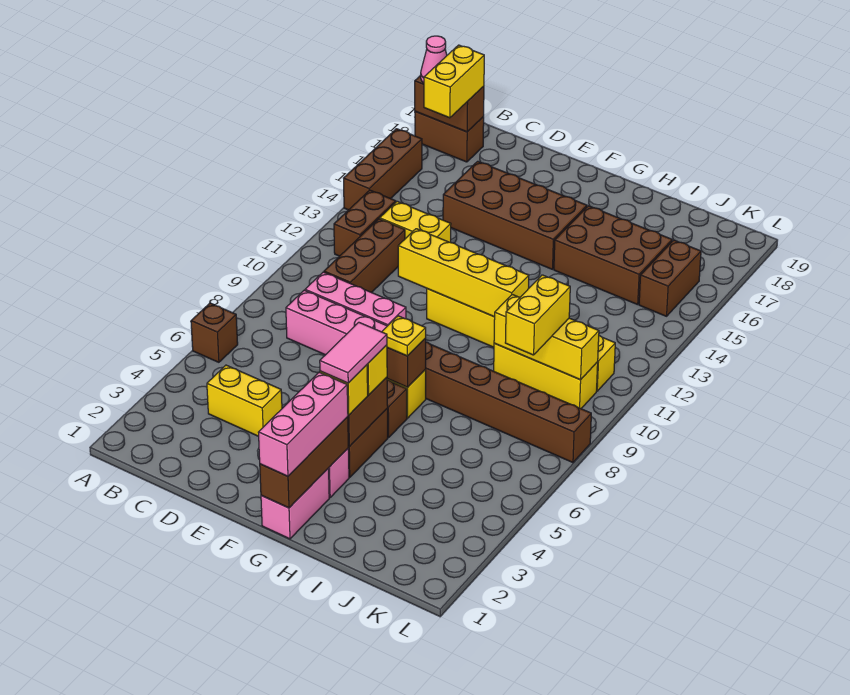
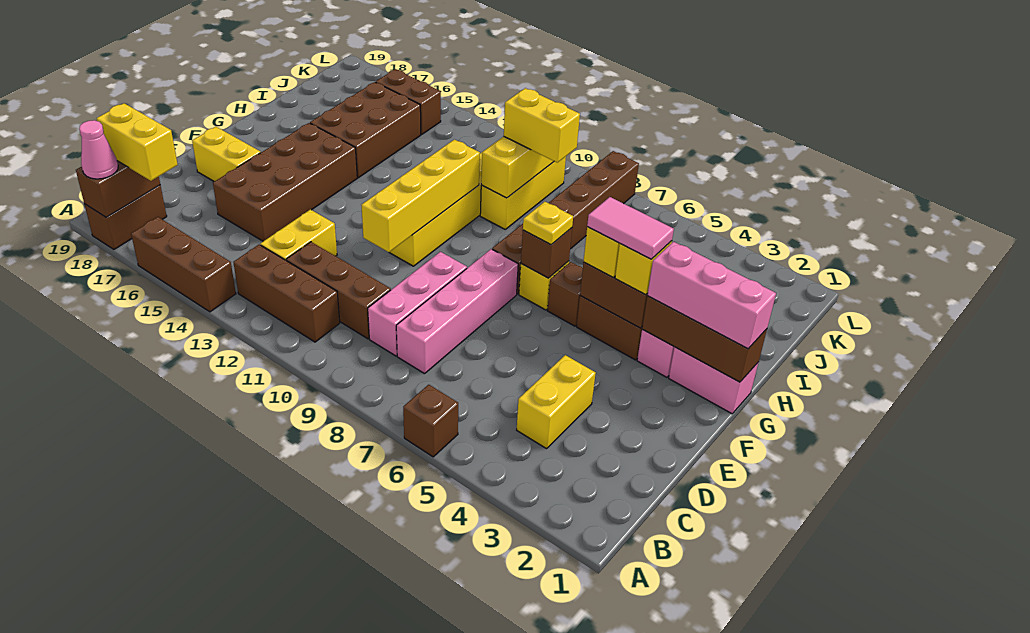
brown 1x2 brick [334,190,396,256] -> brown 1x3 brick [233,245,340,342]
none -> yellow 1x2 brick [192,127,261,182]

